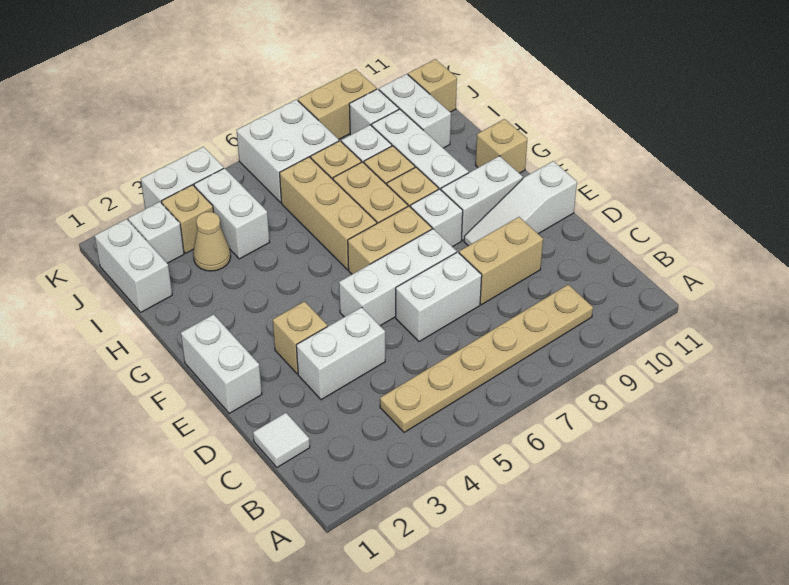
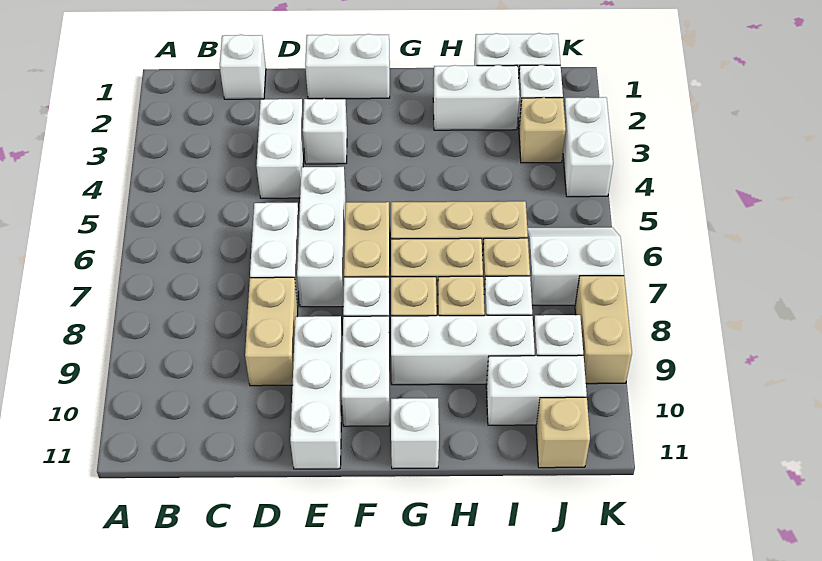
tan 1x6 plate [380,285,593,432] -> none
white 1x1 tile [253,413,310,467] -> white 1x1 brick [220,35,266,99]
tan 1x1 brick [273,301,327,374] -> white 1x1 brick [303,99,347,164]
white 1x3 slope [464,161,577,246] -> white 1x3 brick [290,316,343,469]
tan 1x1 brick [476,119,527,173] -> white 1x1 brick [391,398,439,469]
tan 1x1 cone [193,212,231,271] -> none
white 1x2 brick [194,168,270,259] -> white 1x2 brick moved to [433,65,520,130]
white 2x2 brick [237,100,339,202] -> white 2x2 slope [527,227,624,305]

